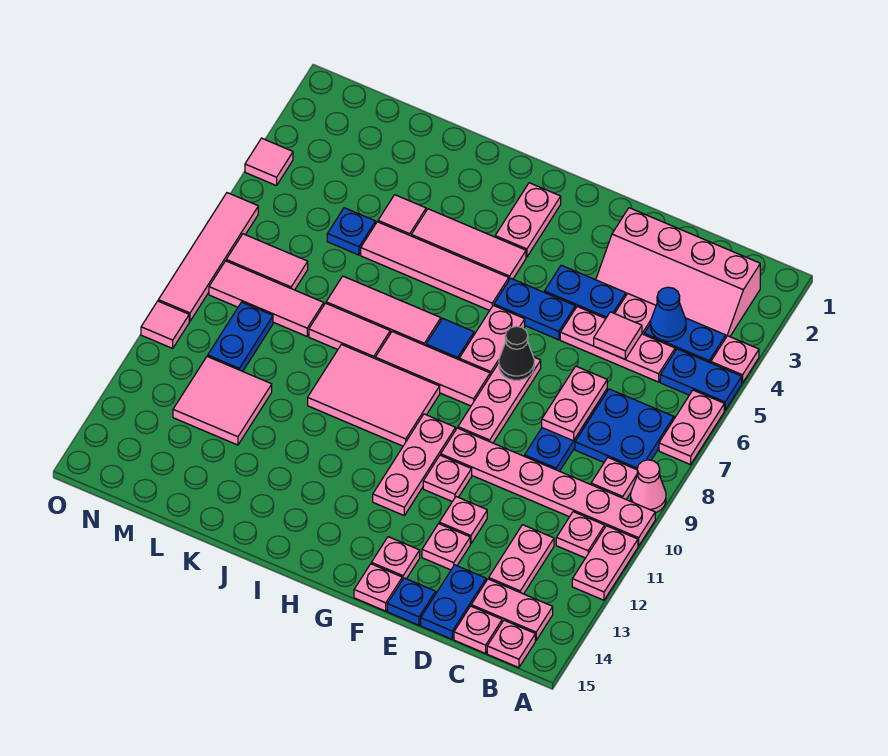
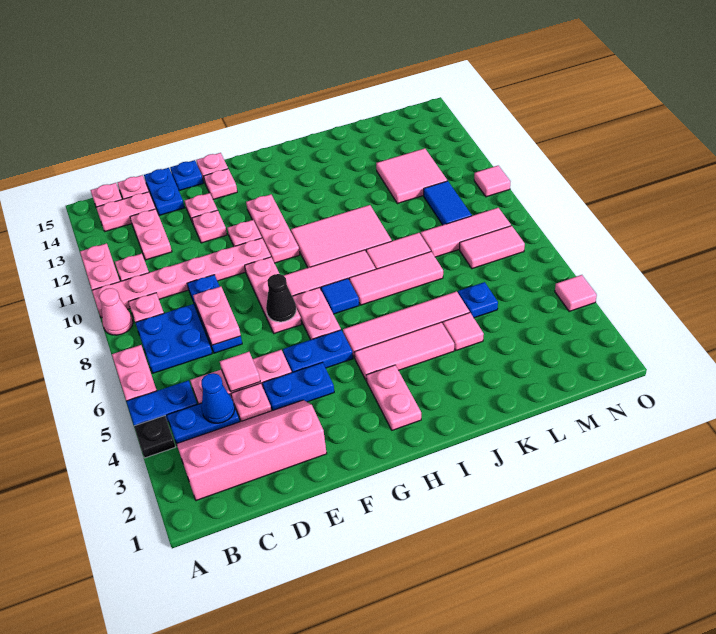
pink 1x1 plate [711,336,759,383] -> black 1x1 plate [134,416,176,458]
blue 1x2 plate [208,302,273,371] -> blue 1x2 tile [424,181,472,225]
pink 1x4 tile [158,193,258,321] -> none

